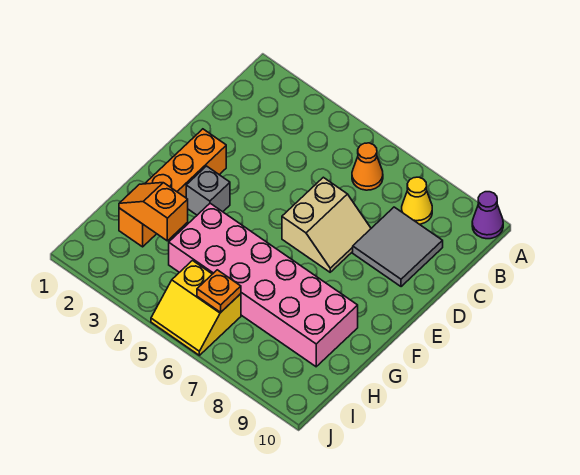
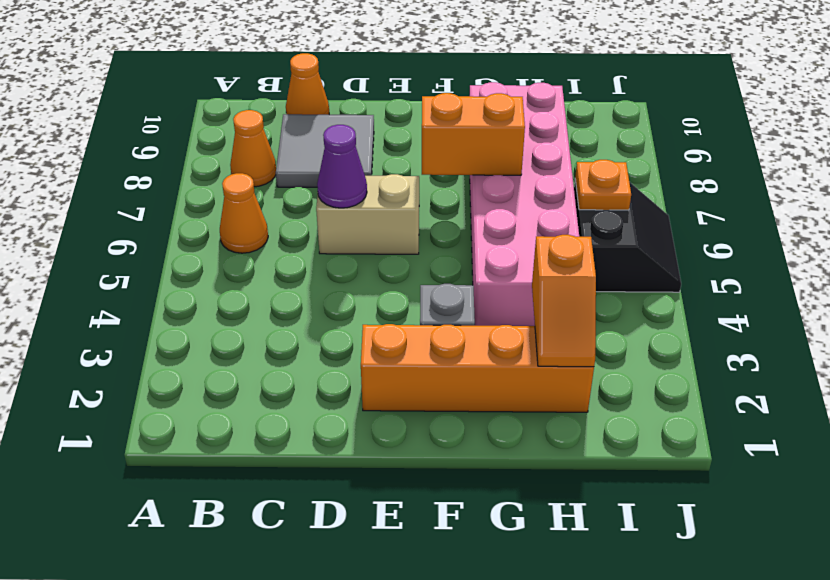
purple 1x1 cone [472,192,503,239] -> purple 1x1 cone moved to [317,125,367,208]
yellow 1x1 cone [402,177,432,224] -> orange 1x1 cone [230,110,276,187]
none -> orange 1x1 cone [286,53,329,115]
none -> orange 1x2 brick [422,93,525,175]
yellow 2x2 slope [151,261,241,355] -> black 2x2 slope [574,180,681,292]

